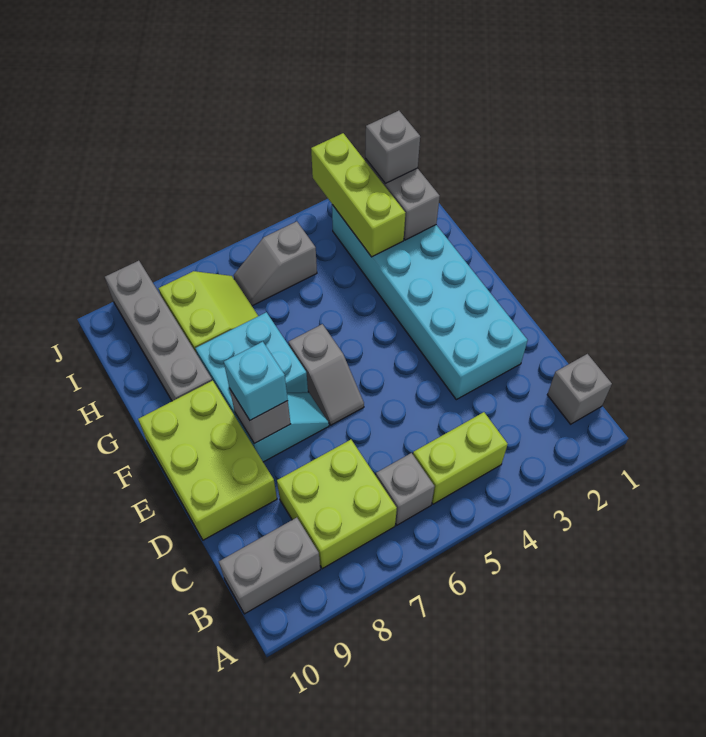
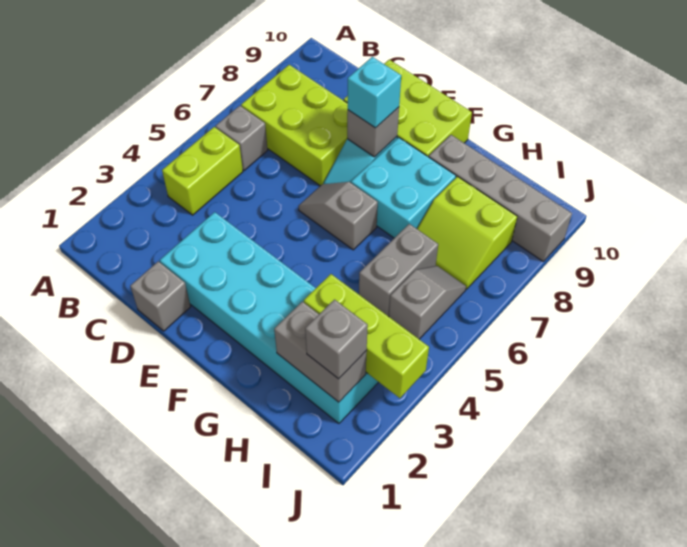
grey 1x1 brick [547,354,612,424] -> grey 1x1 brick moved to [130,261,191,331]
lime 2x2 brick [277,440,397,569] -> lime 2x3 brick [241,65,348,186]
grey 1x2 brick [219,518,320,614] -> grey 1x2 brick moved to [359,224,438,317]

